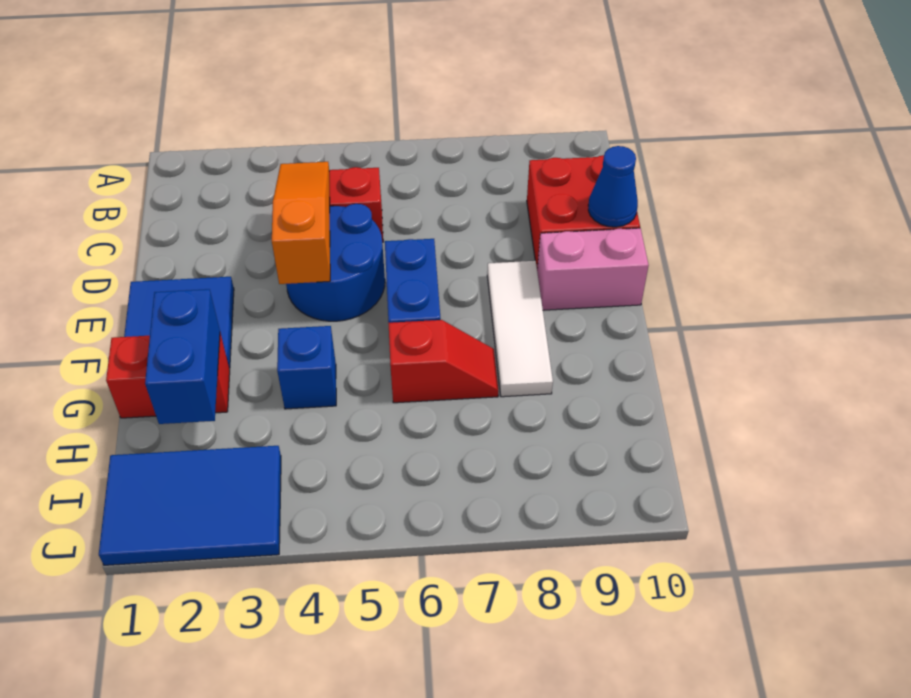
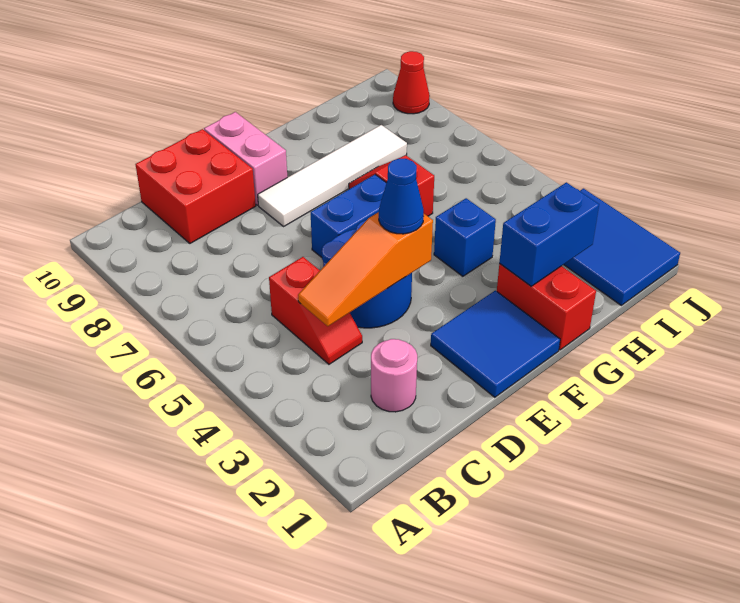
none -> pink 1x1 round brick [371,339,417,412]
blue 1x1 cone [588,146,638,227] -> blue 1x1 cone moved to [379,159,424,234]
white 1x3 tile [487,261,553,397] -> white 1x4 tile [258,125,407,226]
none -> red 1x1 cone [393,51,430,114]

